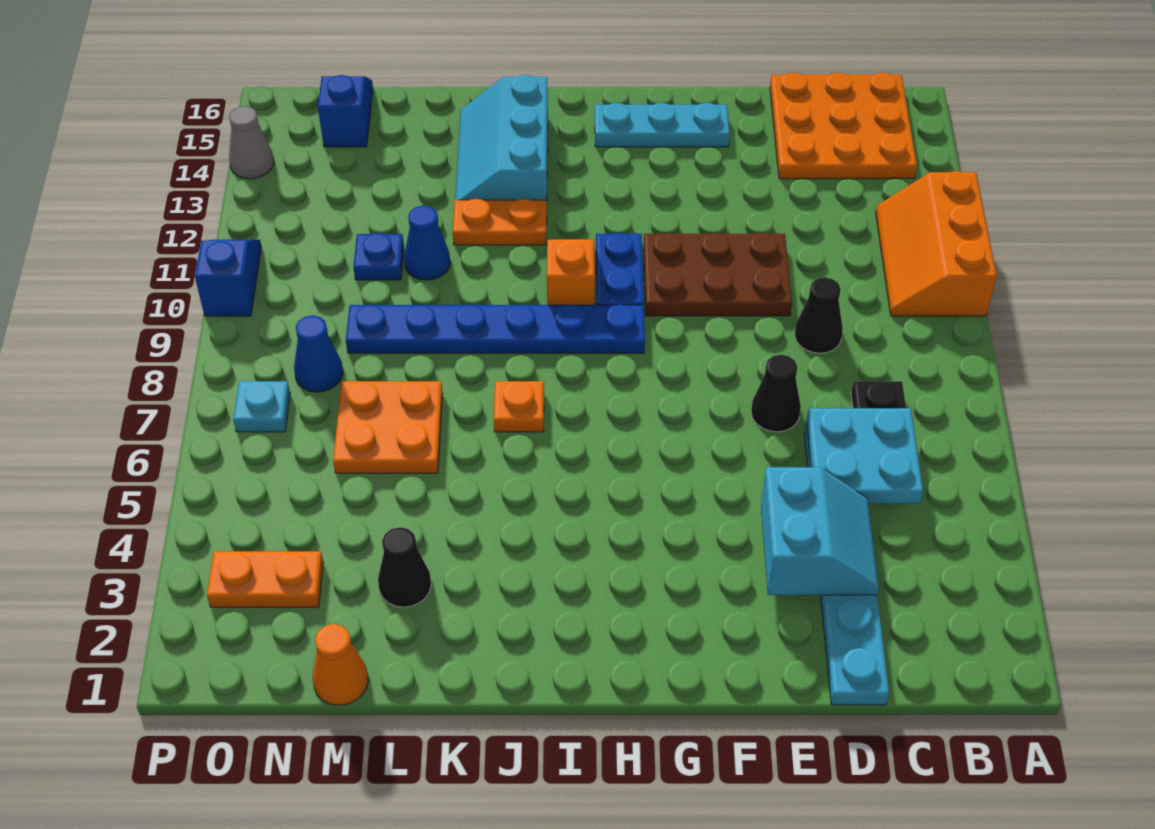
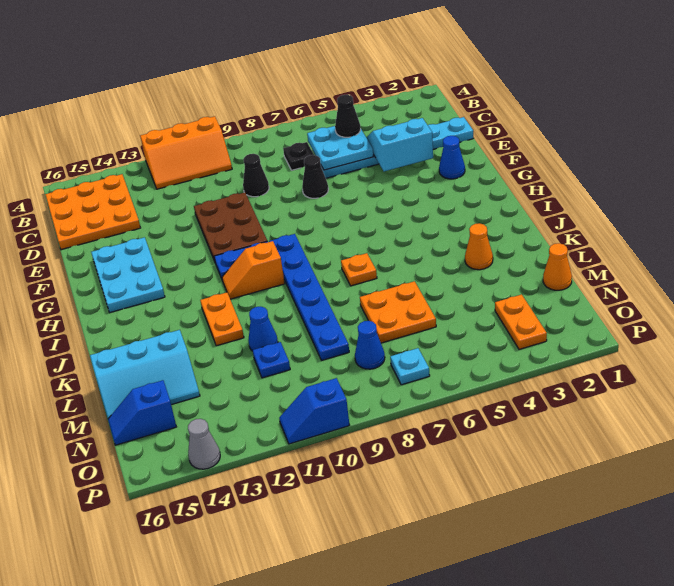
none -> blue 1x1 cone [439,136,465,179]
cyan 1x3 plate [595,103,730,147] -> cyan 2x3 plate [91,237,165,312]
cyan 2x3 slope [455,75,548,204] -> cyan 2x3 slope moved to [90,330,200,418]
none -> orange 1x1 cone [465,223,493,270]
black 1x1 cone [378,527,431,607] -> black 1x1 cone moved to [335,95,361,137]

